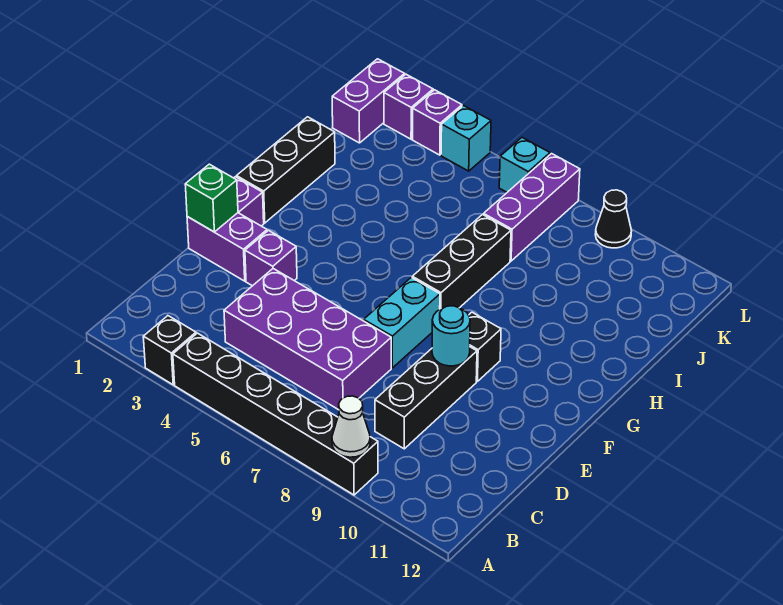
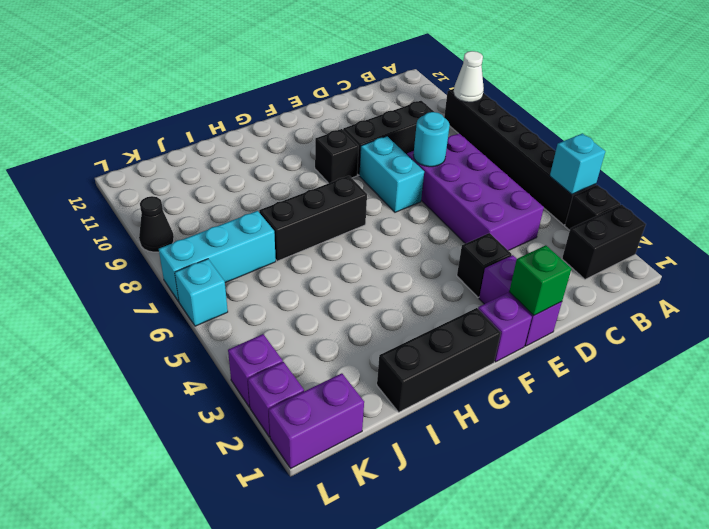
none -> black 1x2 brick [562,205,646,279]
purple 1x1 brick [245,230,297,286] -> black 1x1 brick [457,233,512,297]
cyan 1x2 brick [364,277,440,368] -> cyan 1x2 brick turned to [359,136,424,212]
cyan 1x1 round brick [432,306,470,366] -> cyan 1x1 round brick moved to [413,112,450,167]
purple 1x3 brick [484,154,580,261] -> cyan 1x3 brick [159,211,276,302]
cyan 1x1 brick [441,106,491,171] -> cyan 1x1 brick moved to [550,133,605,194]

